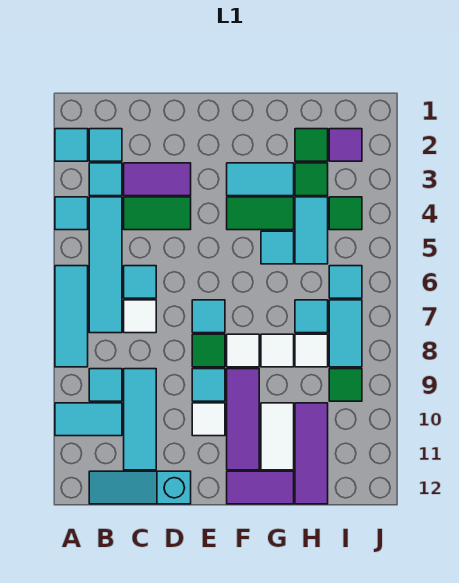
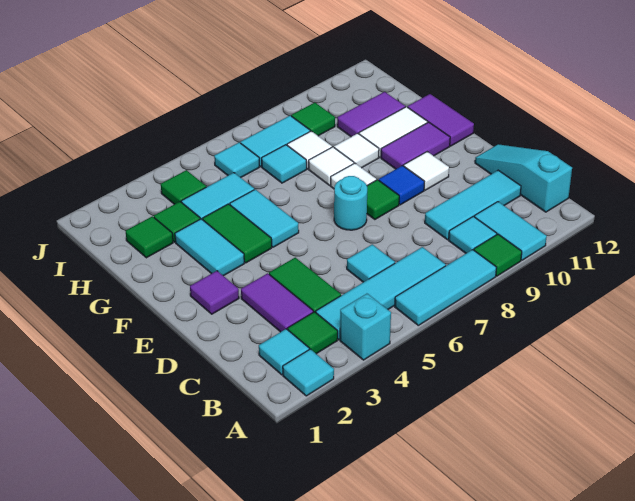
cyan 1x1 tile [55,197,88,230] -> cyan 1x1 brick [340,294,391,360]
none -> green 1x1 tile [474,234,522,276]
cyan 1x1 tile [89,163,122,196] -> green 1x1 tile [288,312,338,354]
cyan 1x3 slope [89,471,191,504] -> cyan 1x3 slope turned to [475,144,572,212]
white 1x1 tile [124,300,156,333] -> white 1x1 tile moved to [334,133,379,168]
cyan 1x1 tile [192,300,225,333] -> cyan 1x1 round brick [334,176,367,230]
cyan 1x1 tile [192,369,225,401] -> blue 1x1 tile [379,165,424,205]
purple 1x3 tile [227,369,259,470] -> purple 1x2 tile [381,122,450,169]
cyan 1x1 tile [261,231,294,264] -> cyan 1x2 tile [230,189,299,247]
purple 1x3 tile [295,403,328,504] -> purple 1x2 tile [337,92,405,137]
purple 1x1 tile [329,129,362,161] -> purple 1x1 tile moved to [190,271,239,314]

